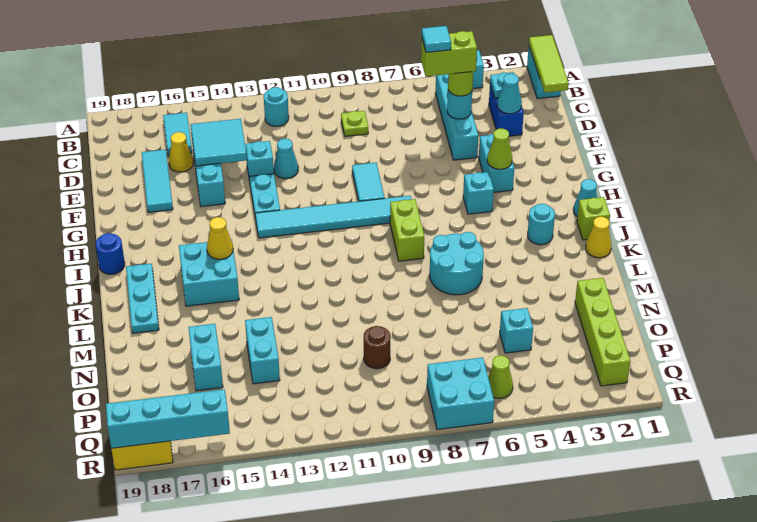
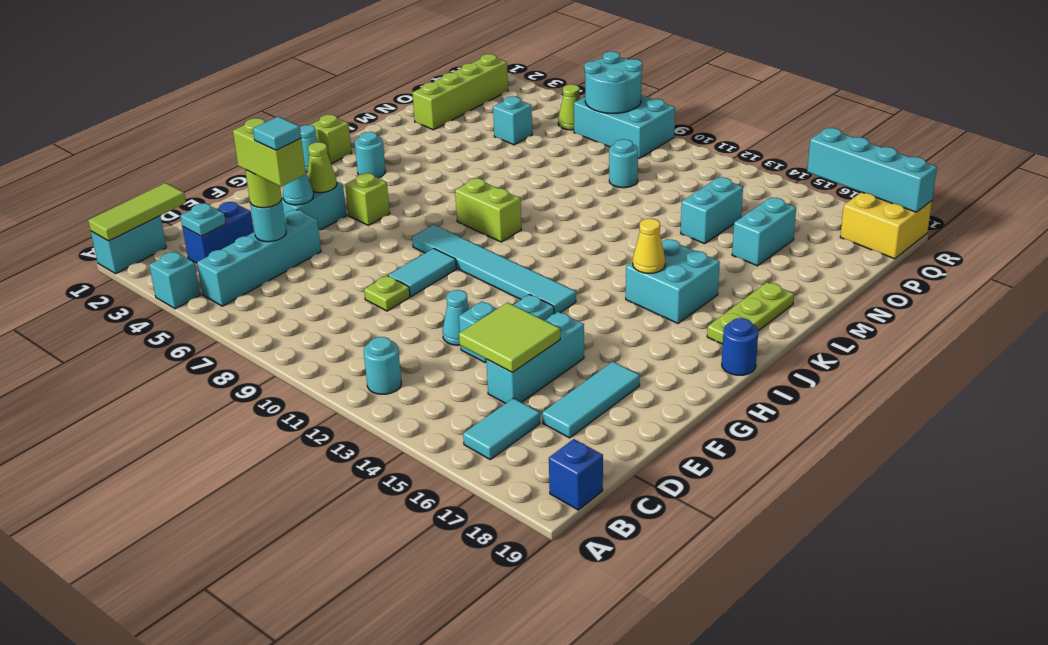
none -> blue 1x1 brick [549,439,603,510]
lime 1x1 plate [341,111,368,137] -> lime 1x1 plate moved to [364,276,410,311]
cyan 1x1 cone [497,74,522,114] -> cyan 1x1 cone moved to [283,171,313,205]
cyan 2x2 tile [191,119,247,166] -> lime 2x2 tile [459,303,560,372]
yellow 1x1 cone [169,132,193,172] -> none
cyan 1x1 brick [463,172,494,214] -> lime 1x1 brick [345,173,390,225]
lime 1x2 brick [390,199,424,261] -> lime 1x2 brick turned to [455,178,521,242]
cyan 1x3 plate [126,264,159,333] -> lime 1x3 plate [707,282,794,344]
yellow 1x1 cone [586,217,611,258] -> none
cyan 2x2 round brick [430,232,484,295] -> cyan 2x2 round brick moved to [584,51,642,113]
brown 1x1 round brick [364,326,391,369] -> cyan 1x1 round brick [609,139,638,188]
cyan 2x2 brick [427,357,494,430] -> cyan 2x3 brick [574,95,675,158]

